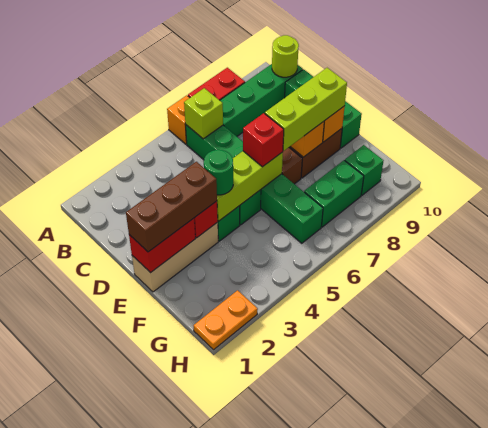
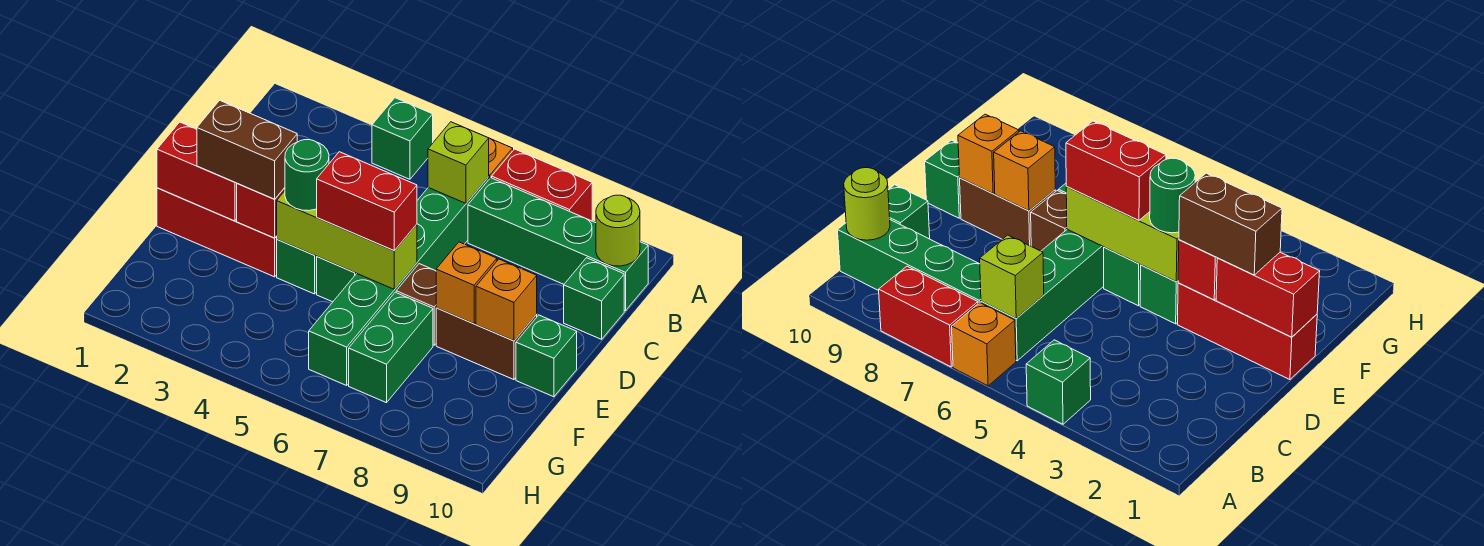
tan 1x3 brick [132,222,218,292] -> red 1x3 brick [157,188,277,277]
brown 1x3 brick [126,162,217,252] -> brown 1x2 brick [197,100,297,199]
red 1x1 brick [243,113,284,167] -> red 1x2 brick [317,152,417,251]
lime 1x3 brick [265,68,347,151] -> none
green 1x2 brick [304,160,364,227] -> green 1x2 brick turned to [349,292,433,403]
green 1x1 brick [345,145,383,195] -> green 1x1 brick moved to [372,98,433,179]
orange 1x2 plate [194,290,258,350] -> none

